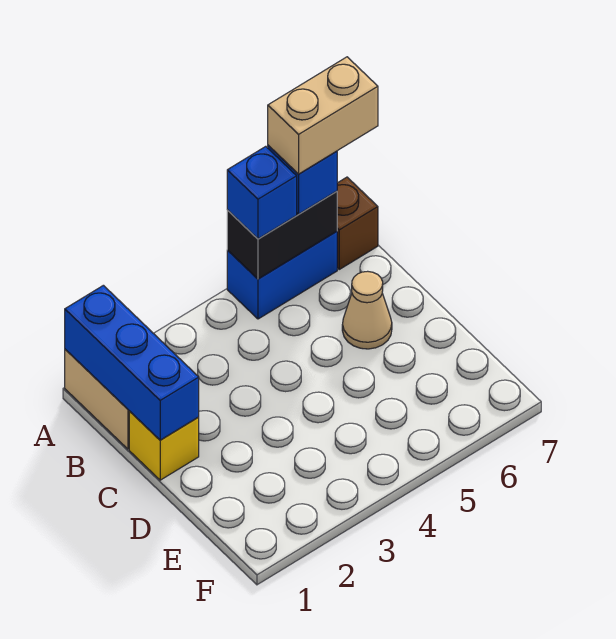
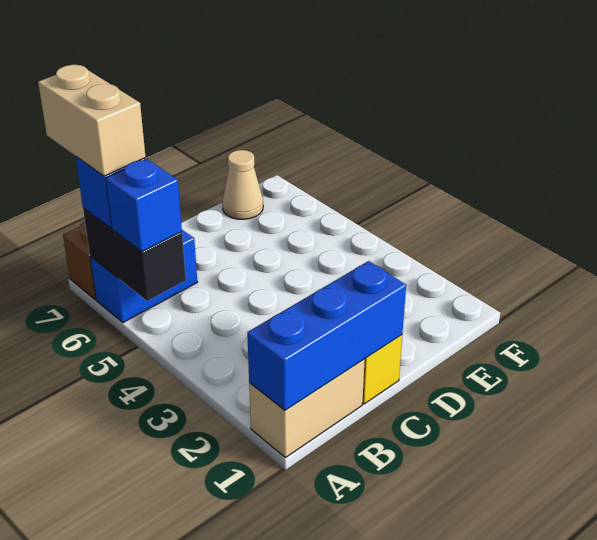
blue 1x2 brick [227,231,337,319] -> blue 1x2 brick turned to [90,230,197,323]
tan 1x1 cone [342,271,392,349] -> tan 1x1 cone moved to [222,150,263,219]

